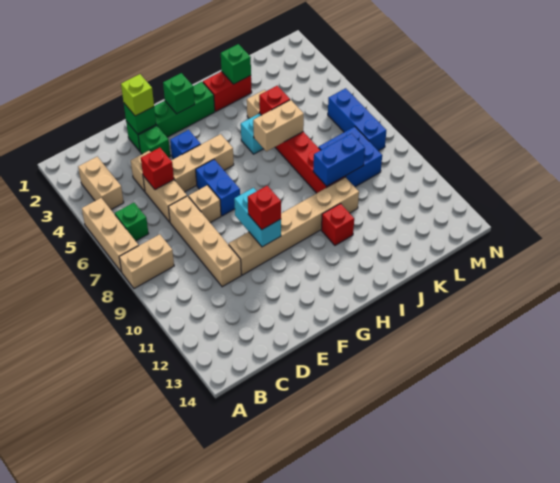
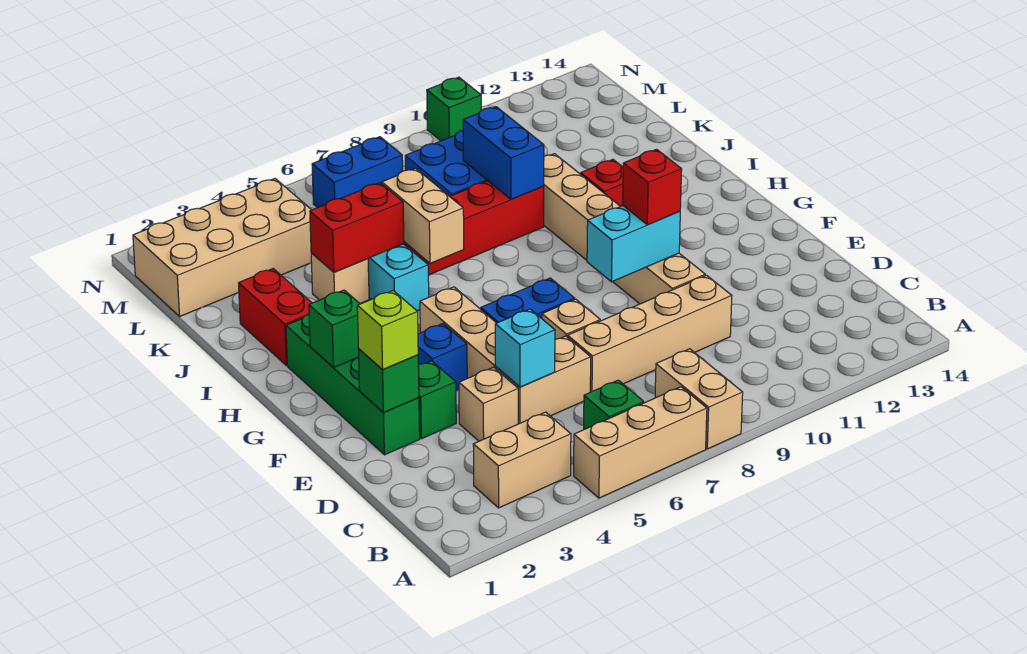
red 1x1 brick [141,148,174,190] -> cyan 1x1 brick [495,309,555,387]
green 1x1 brick [221,44,251,84] -> green 1x1 brick moved to [427,77,481,141]
red 1x1 brick [259,86,290,115] -> red 1x2 brick [310,183,404,272]
none -> tan 2x4 brick [133,179,311,316]
blue 1x3 brick [328,88,386,151] -> blue 1x2 brick [312,137,403,208]

